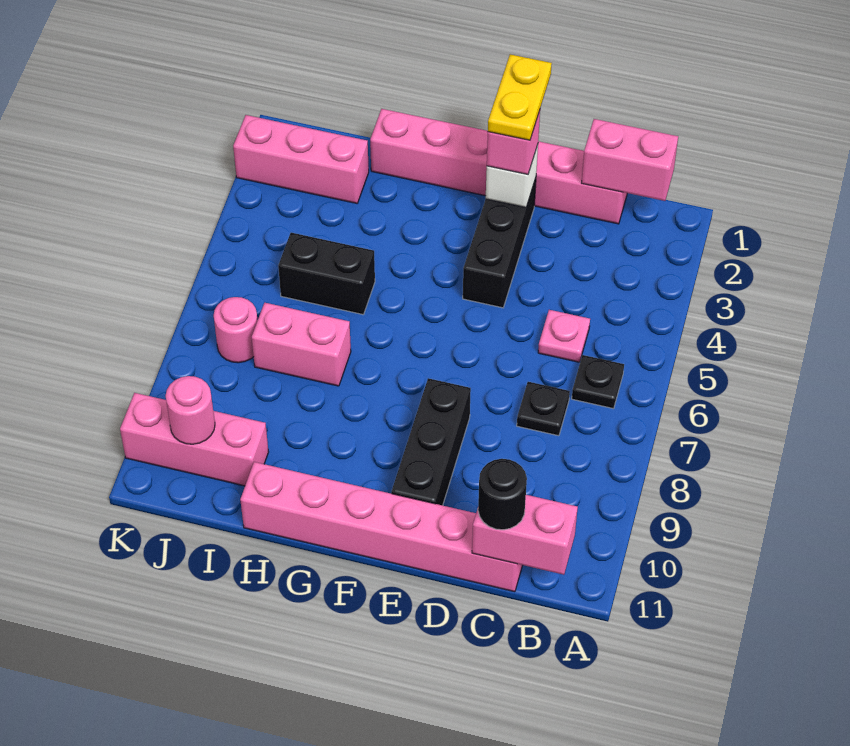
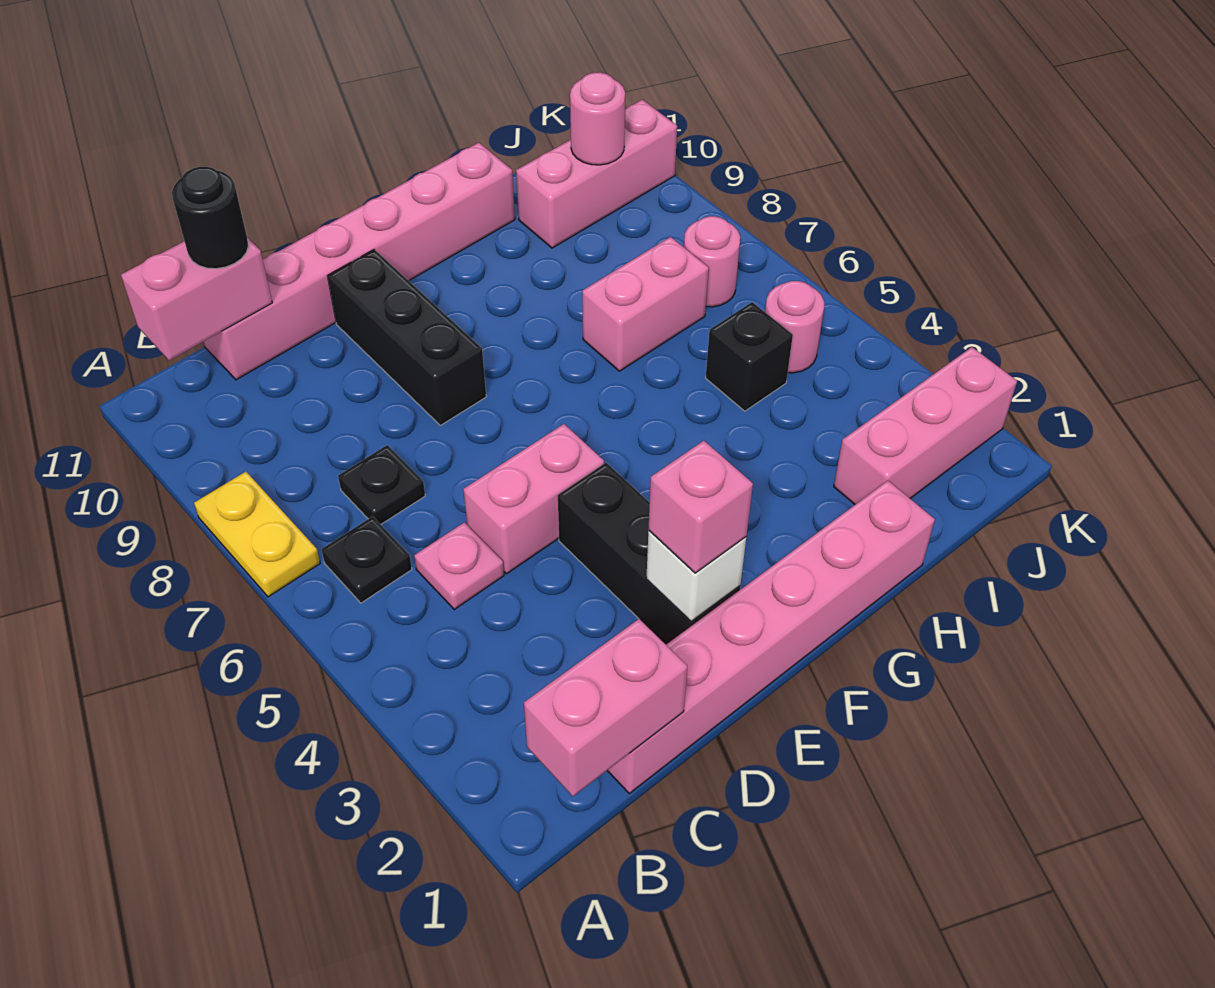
none -> pink 1x2 brick [463,424,604,574]
yellow 1x2 plate [488,54,552,140] -> yellow 1x2 plate moved to [194,472,320,597]
black 1x2 brick [278,233,375,315] -> black 1x1 brick [706,302,793,411]
none -> pink 1x1 round brick [765,281,824,373]

